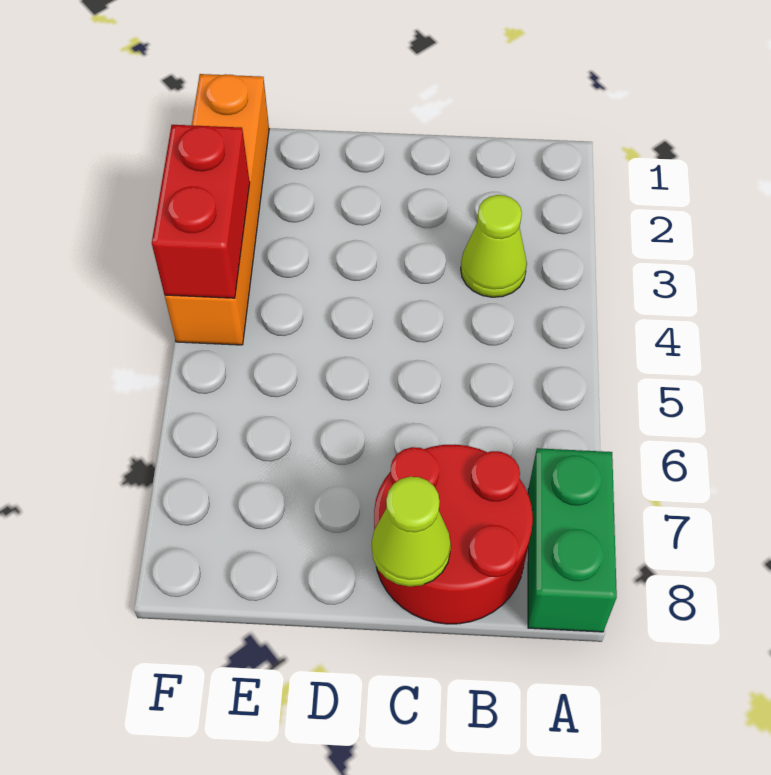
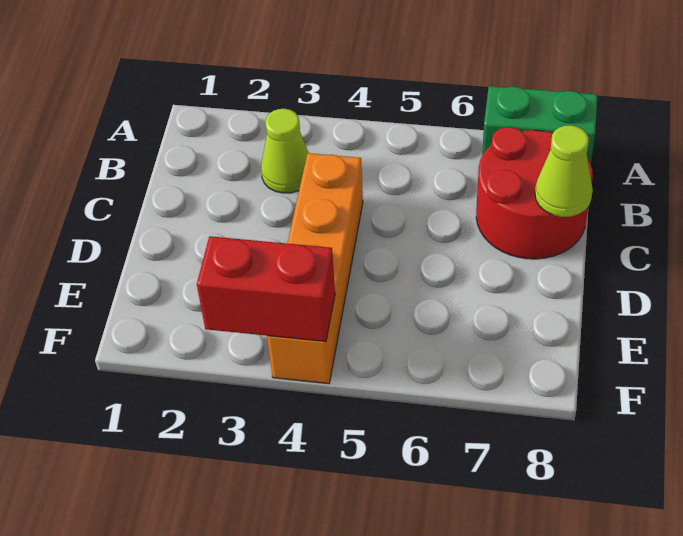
orange 1x4 brick [165,74,269,345] -> orange 1x4 brick turned to [267,153,363,384]

